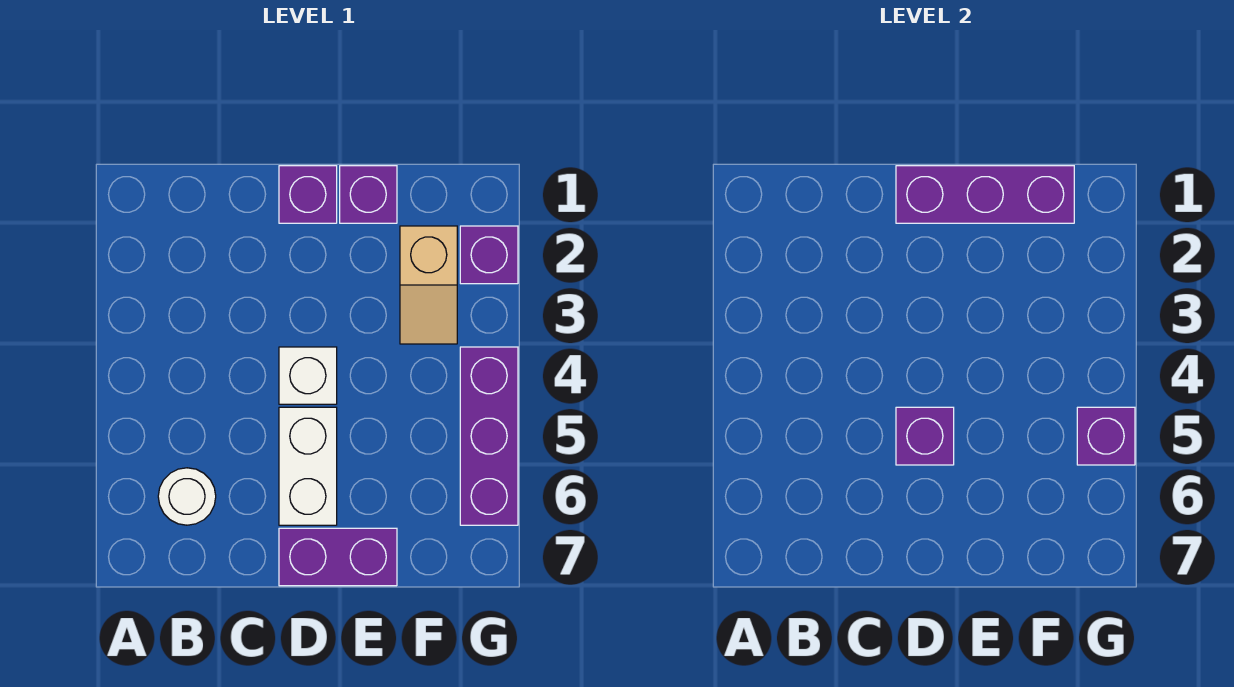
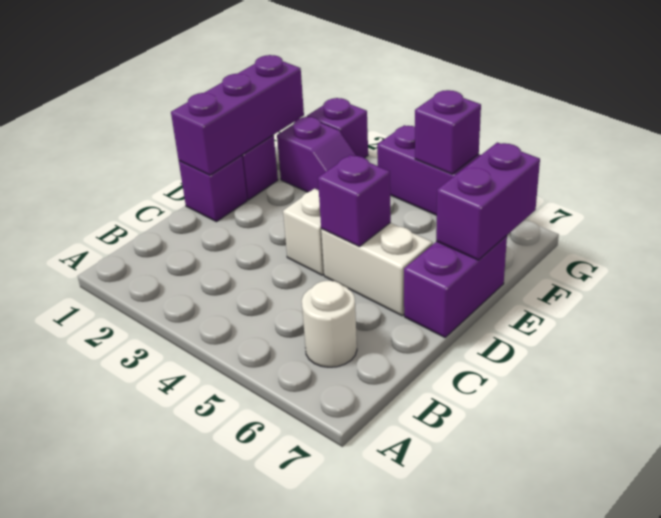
none -> purple 1x2 brick [436,142,540,260]
tan 1x2 slope [400,226,457,344] -> purple 1x2 slope [277,117,357,192]

